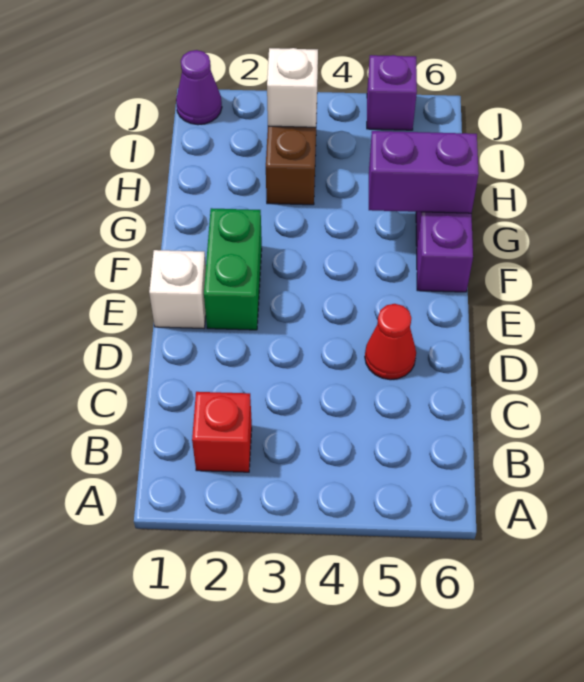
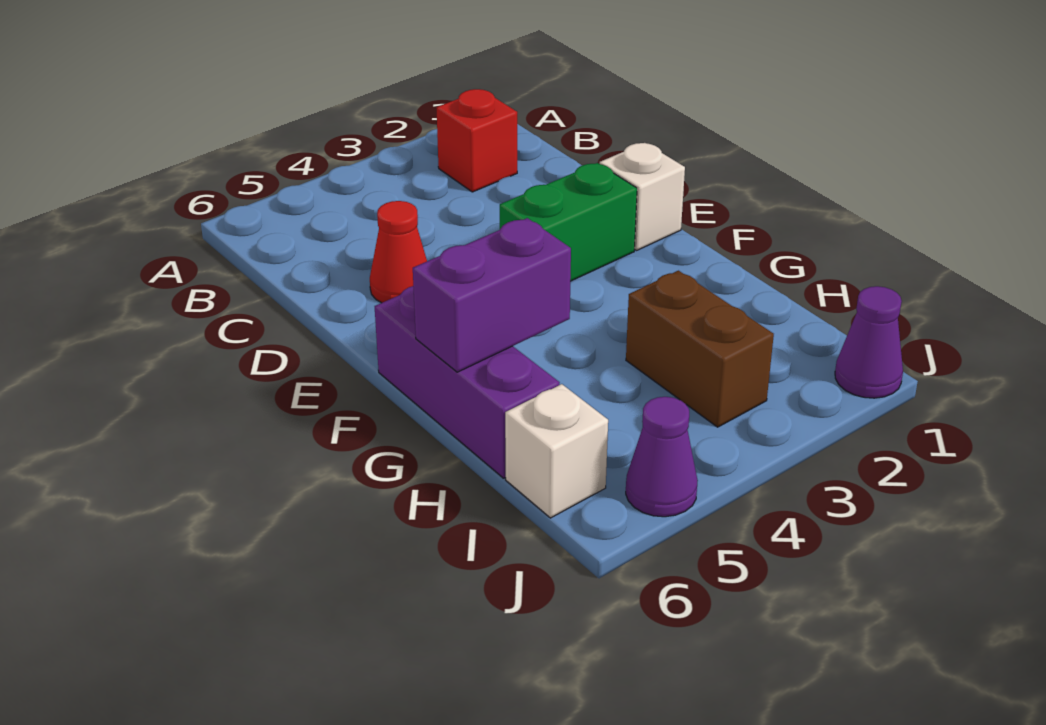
green 1x2 brick [204,208,262,330] -> green 1x2 brick turned to [500,163,637,281]
white 1x1 brick [267,48,318,127] -> white 1x1 brick moved to [505,384,608,518]
purple 1x1 brick [367,55,417,130] -> purple 1x1 cone [626,397,698,517]

